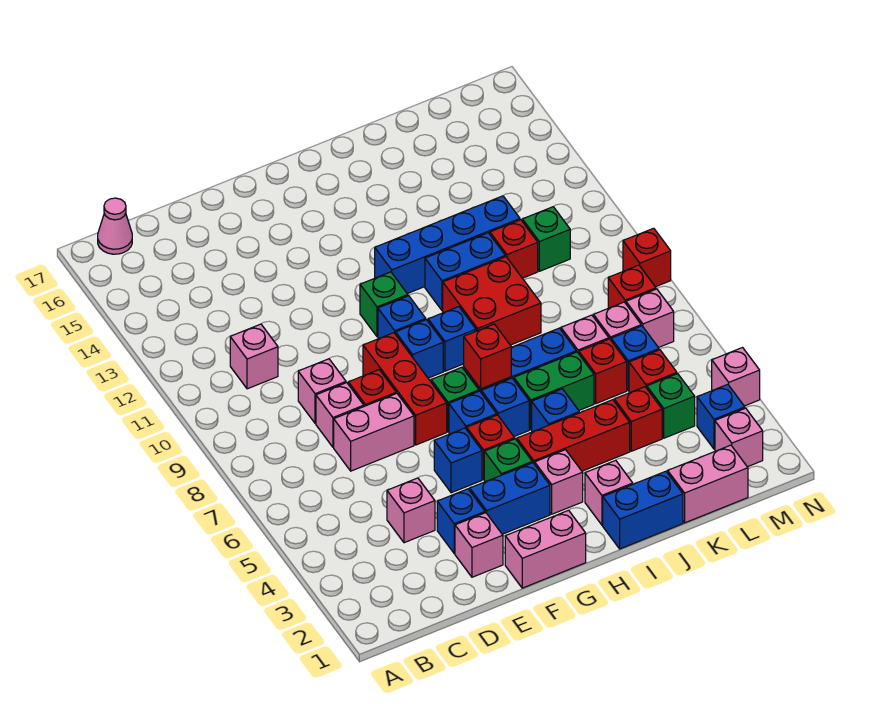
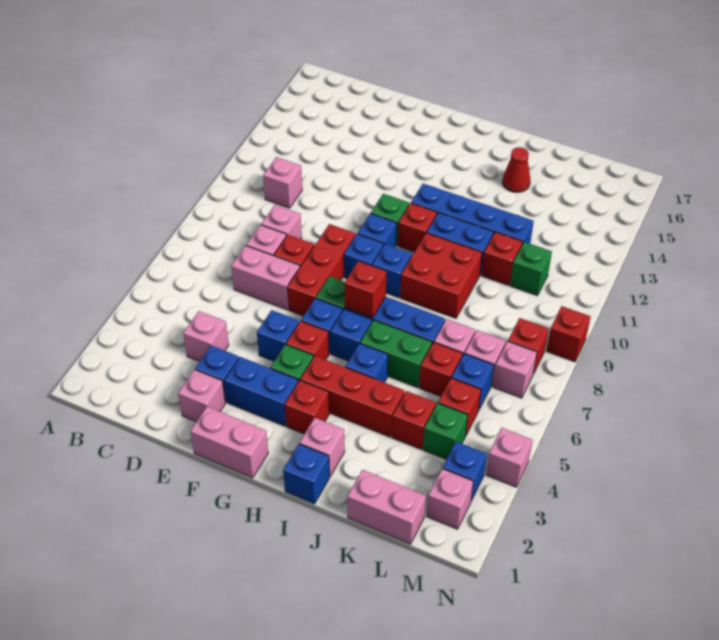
pink 1x1 cone [98,198,132,254] -> none
pink 1x1 brick [535,450,583,514] -> red 1x1 brick [285,380,329,434]
none -> red 1x1 brick [398,203,437,252]
blue 1x2 brick [603,471,683,549] -> blue 1x1 brick [283,444,329,504]
none -> red 1x1 cone [502,147,530,192]

